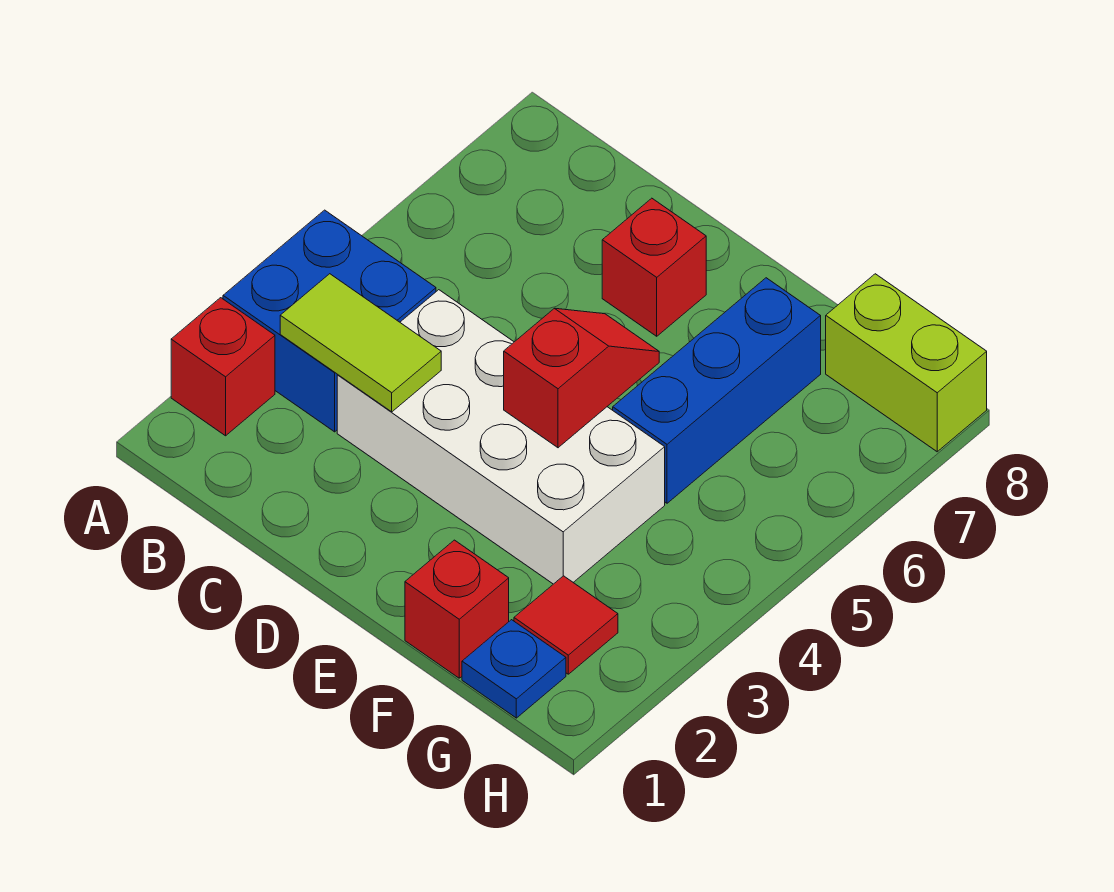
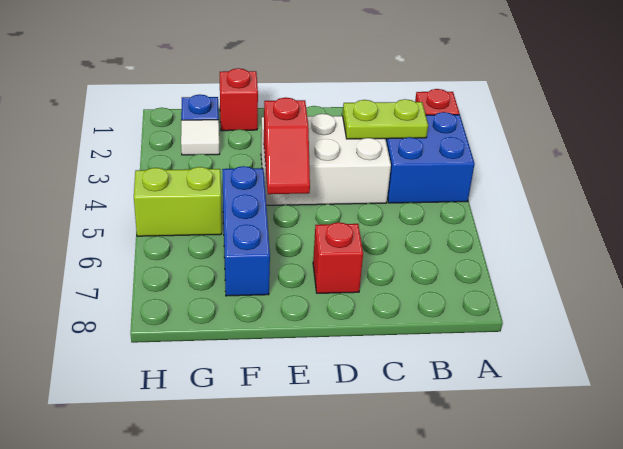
lime 1x2 tile [280,274,441,412] -> lime 1x2 plate [343,99,428,139]
white 2x4 brick [337,290,665,584] -> white 2x3 brick [261,114,391,205]
red 1x1 tile [514,576,618,674] -> white 1x1 tile [181,120,220,155]
lime 1x2 brick [826,274,987,452] -> lime 1x2 brick moved to [134,167,222,236]

